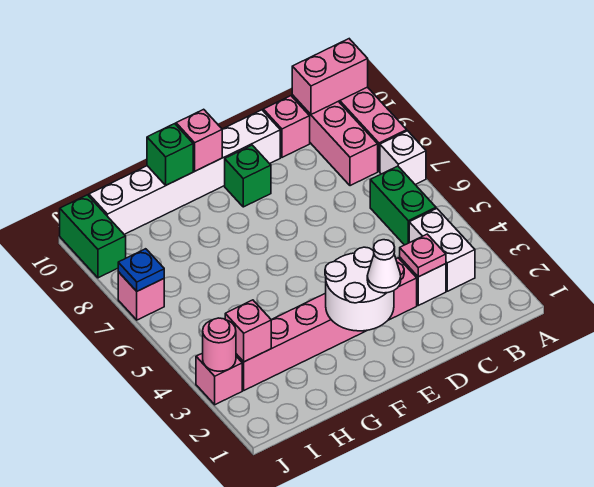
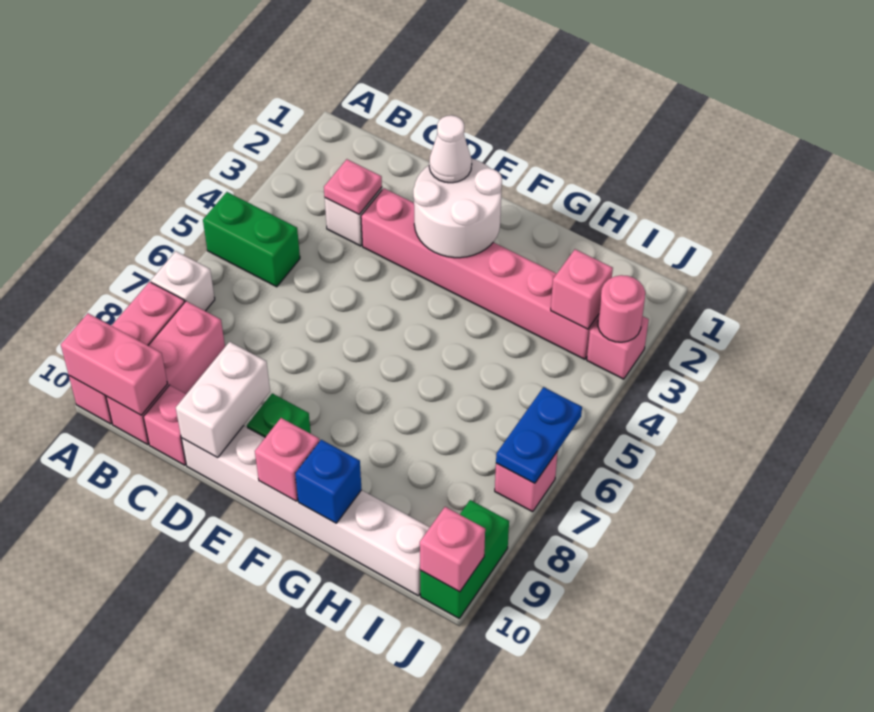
white 1x2 brick [409,209,475,291] -> white 1x2 brick moved to [176,342,270,458]
green 1x2 brick [370,166,436,245] -> green 1x2 brick turned to [203,192,300,287]
green 1x1 brick [147,124,193,185] -> blue 1x1 brick [295,440,362,523]
blue 1x1 plate [118,249,164,291] -> blue 1x2 plate [496,387,582,483]
none -> pink 1x1 brick [420,507,485,592]

